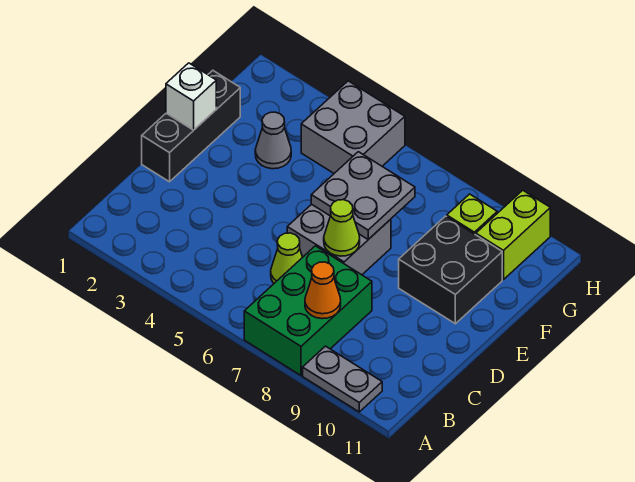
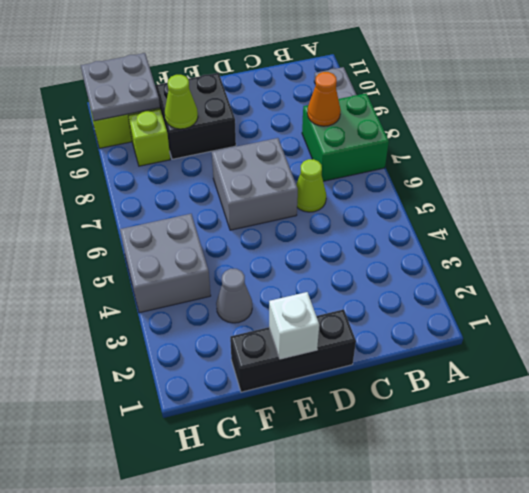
green 2x3 brick [244,246,372,375] -> green 2x2 brick [302,93,389,181]
lime 1x1 cone [324,200,360,256] -> lime 1x1 cone moved to [165,75,198,129]
grey 2x2 plate [311,152,415,239] -> grey 2x2 plate moved to [81,53,160,121]

